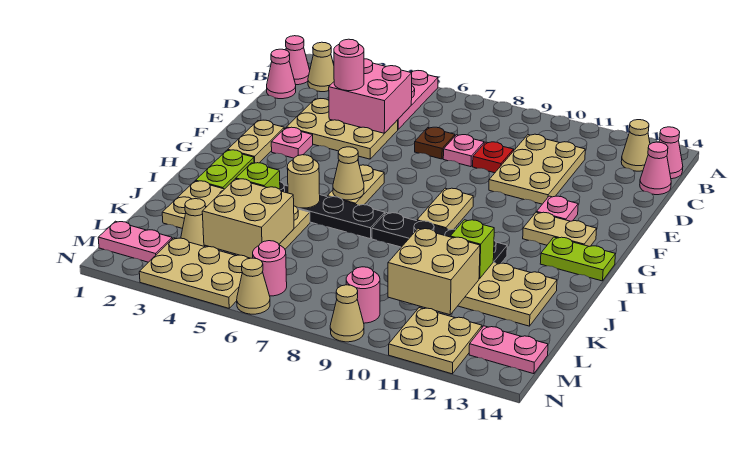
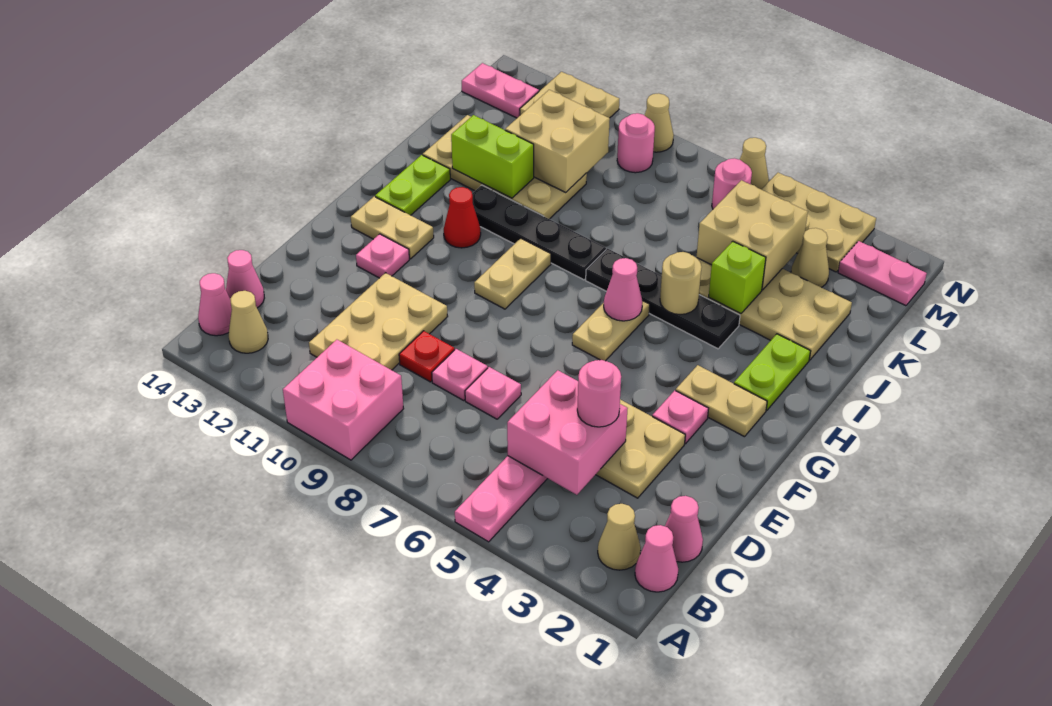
none -> pink 2x2 brick [283,340,404,460]
brown 1x1 plate [415,127,455,159] -> pink 1x1 plate [465,367,521,419]
tan 1x2 plate [228,120,284,163] -> tan 1x2 plate turned to [676,365,767,437]
tan 1x1 cone [333,147,364,200] -> pink 1x1 cone [604,258,643,321]
none -> red 1x1 cone [444,187,481,248]
lime 1x2 plate [540,237,615,281] -> lime 1x2 plate turned to [375,155,450,215]
lime 1x1 brick [450,220,494,279] -> lime 1x2 brick [451,115,534,198]

